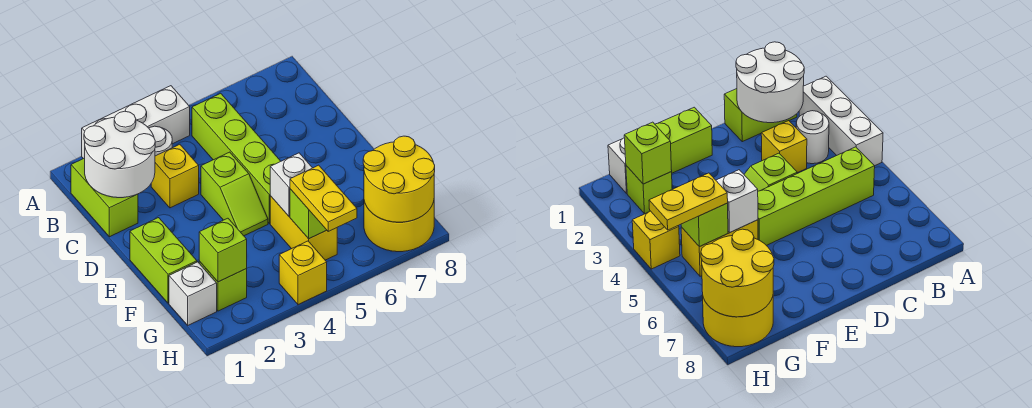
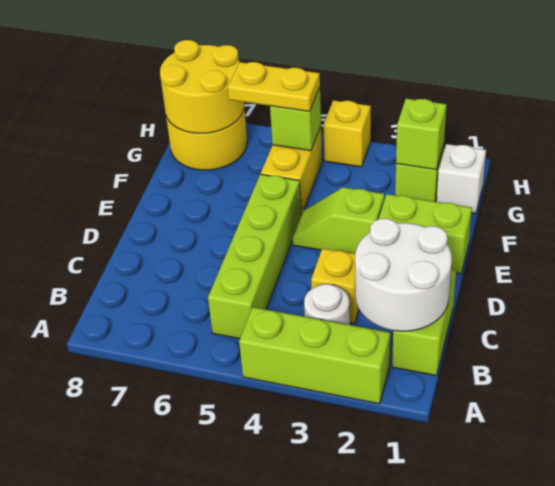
white 1x3 brick [82,86,190,159] -> lime 1x3 brick [239,307,390,404]
lime 1x2 slope [201,152,268,236] -> lime 1x2 slope turned to [292,187,384,254]
lime 1x2 brick [130,218,197,303] -> lime 1x2 brick turned to [379,194,472,274]
white 1x1 brick [270,153,312,216] -> none
yellow 1x2 plate [290,165,357,231] -> yellow 1x2 plate turned to [228,62,320,111]

